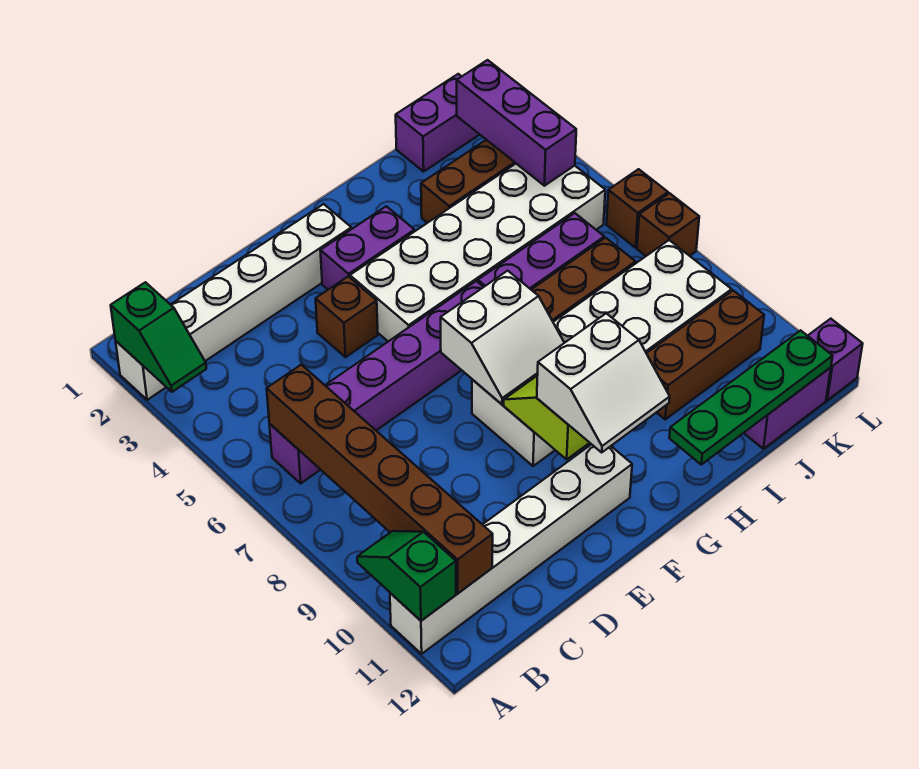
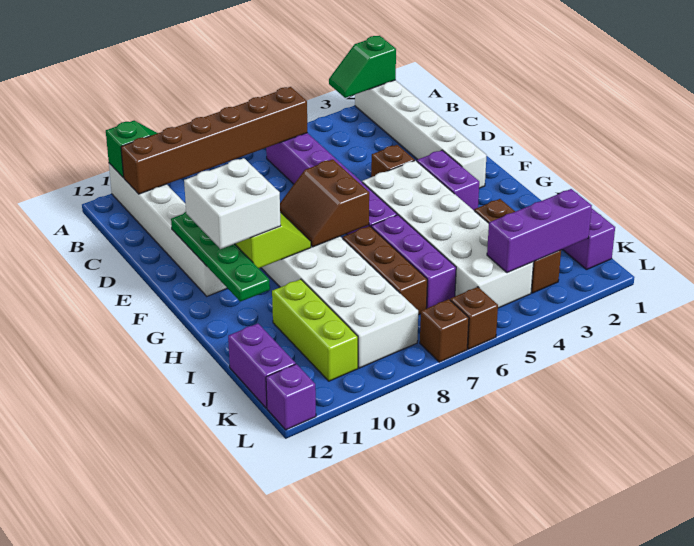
white 2x2 slope [441,271,564,404] -> brown 2x2 slope [280,159,369,247]
white 2x2 slope [536,313,670,452] -> white 2x2 brick [184,158,281,249]
green 1x4 plate [669,330,833,465] -> green 1x4 plate moved to [171,212,270,302]
brown 1x3 brick [646,291,764,419] -> lime 1x3 brick [272,279,358,381]

